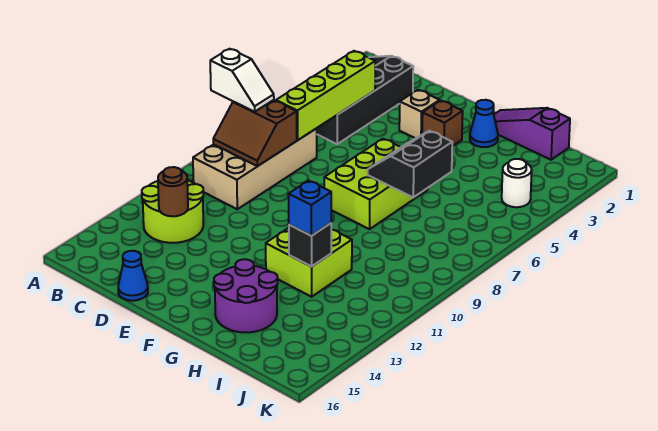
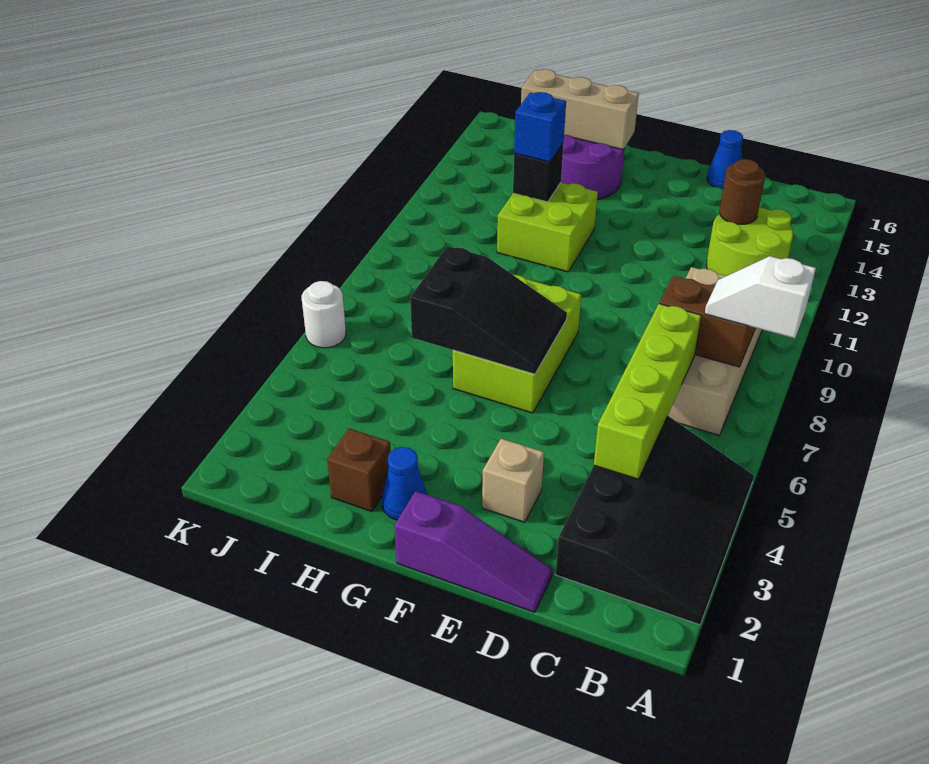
brown 1x1 brick [422,101,463,146] -> brown 1x1 brick moved to [327,428,391,512]
purple 1x3 slope [494,108,570,160] -> purple 1x3 slope moved to [394,491,553,612]
black 2x2 slope [368,131,452,197] -> black 2x3 slope [410,246,567,374]
none -> tan 1x3 brick [521,69,639,149]
white 1x1 round brick [502,159,532,207] -> white 1x1 round brick moved to [302,281,346,348]

